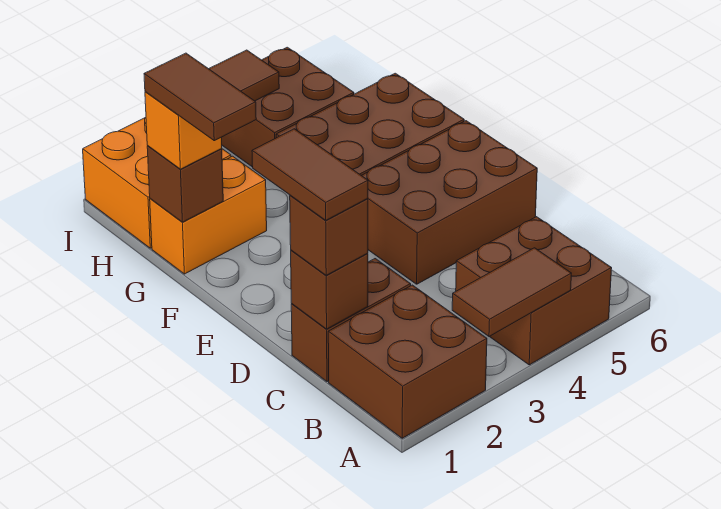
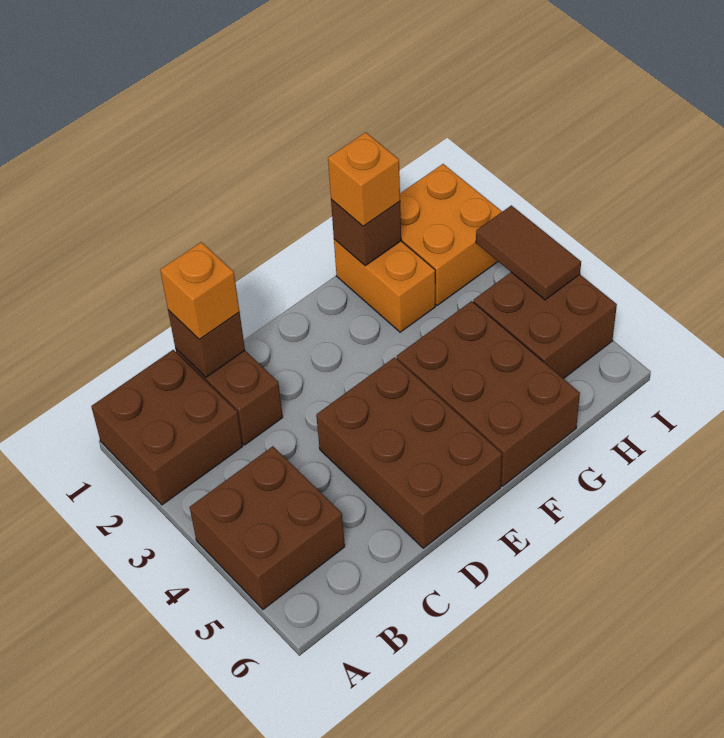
brown 1x2 tile [452,248,571,337] -> none
brown 1x1 brick [290,195,368,275] -> orange 1x1 brick [160,242,240,340]
brown 1x2 tile [252,129,368,220] -> none
brown 1x2 tile [144,53,256,141] -> none

